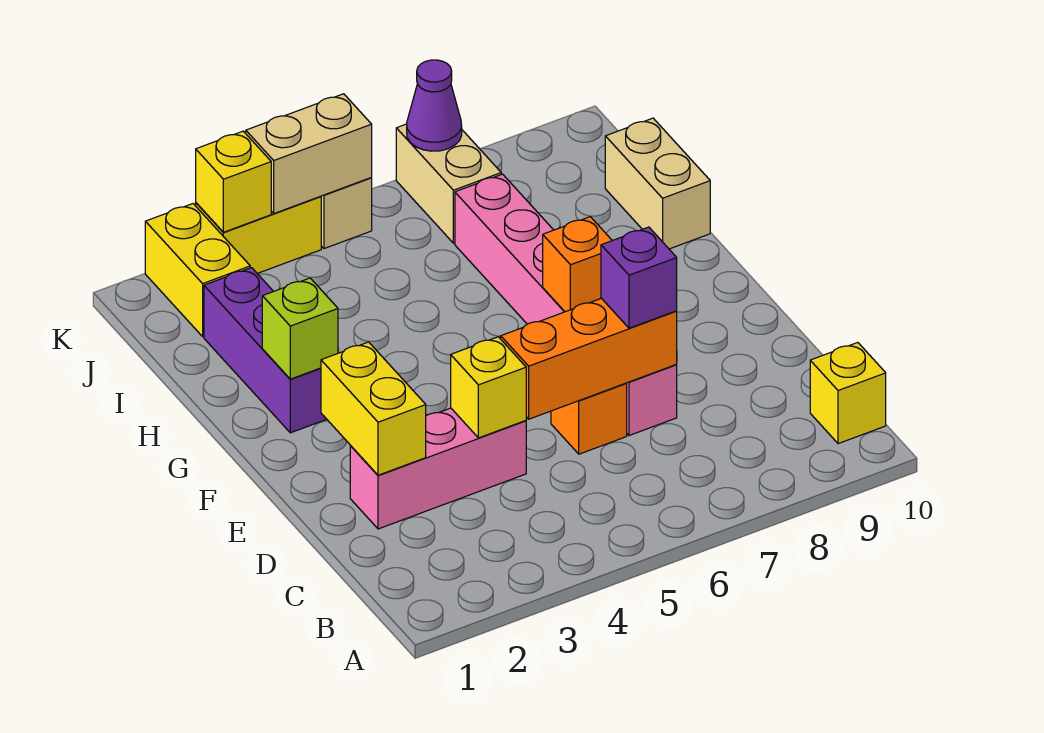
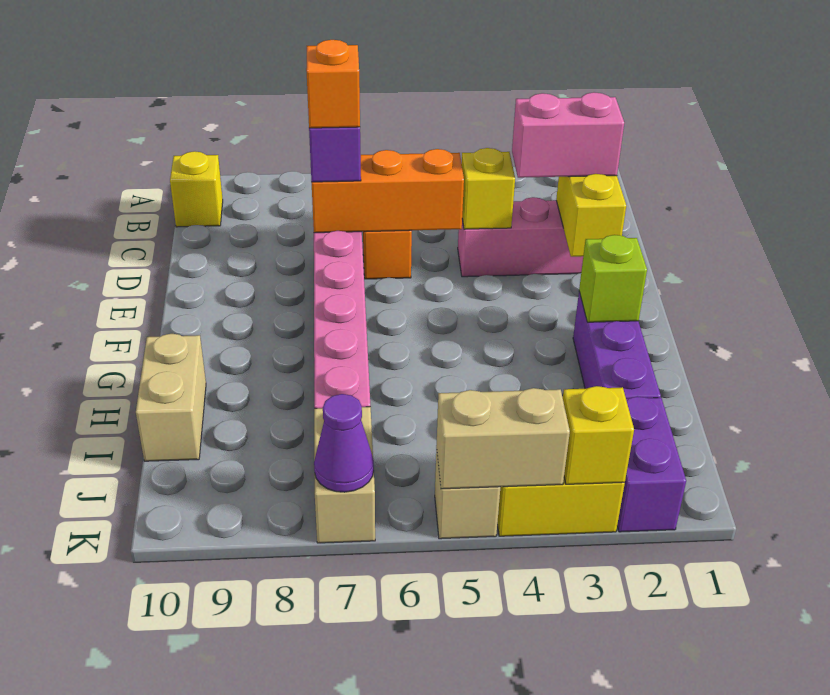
none -> pink 1x2 brick [512,92,624,178]
orange 1x1 brick [543,217,612,312] -> orange 1x1 brick moved to [306,40,360,128]
yellow 1x2 brick [145,204,250,336] -> purple 1x2 brick [617,396,686,532]

